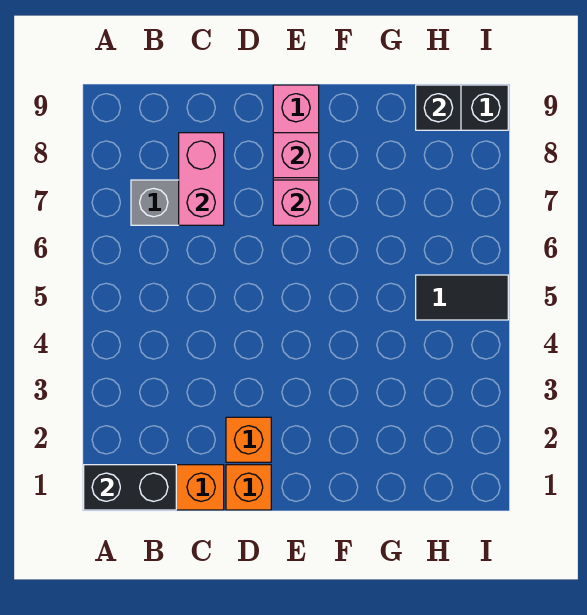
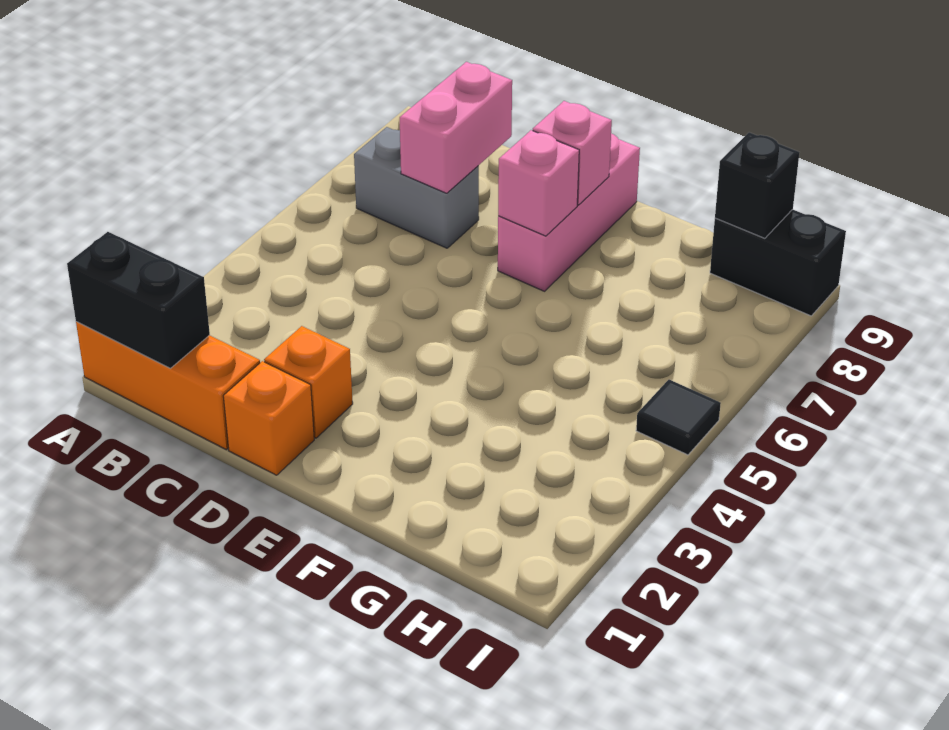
black 1x2 tile [416,275,508,320] -> black 1x1 tile [636,380,721,455]

